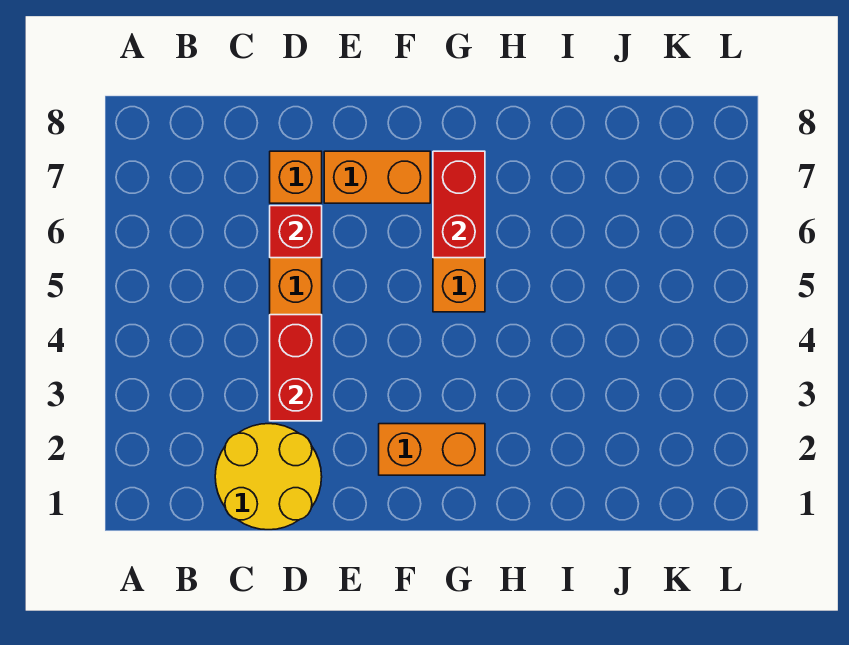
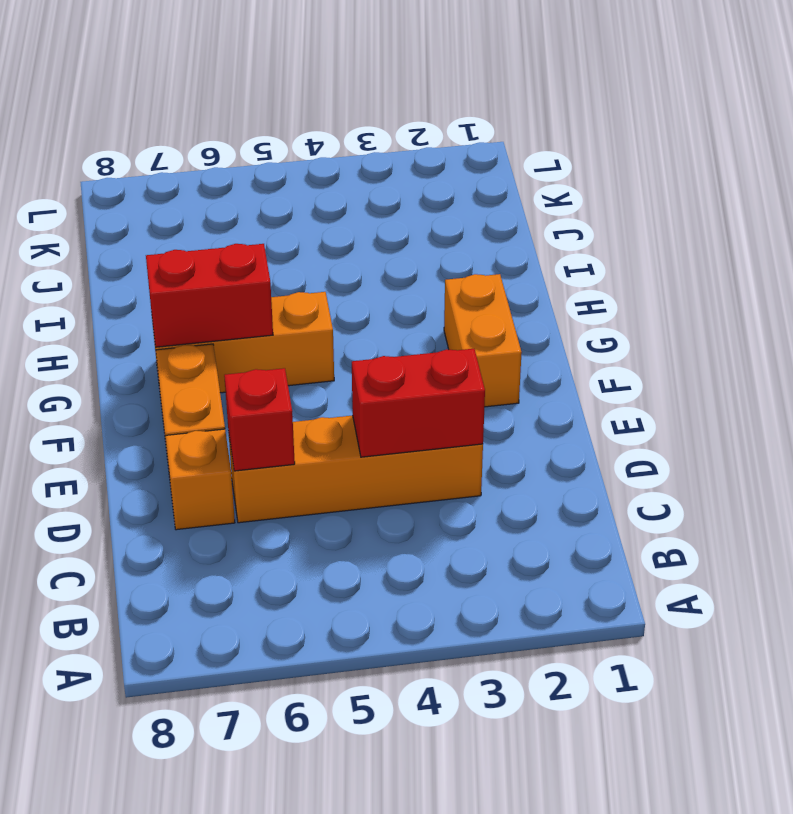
yellow 2x2 round brick [215,424,322,530] -> none

